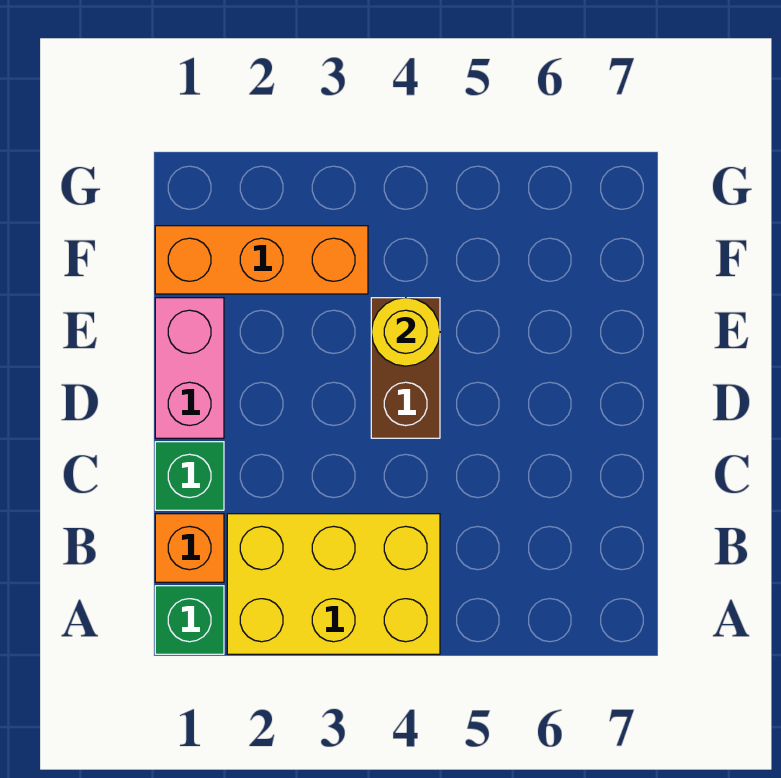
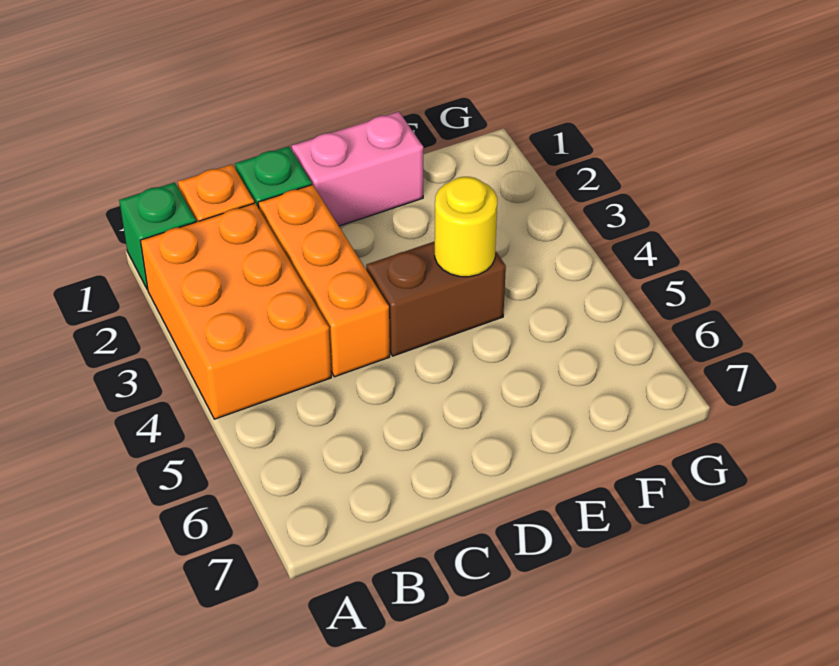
yellow 2x3 brick [227,514,440,654] -> orange 2x3 brick [140,203,331,419]
orange 1x3 brick [155,226,368,294] -> orange 1x3 brick moved to [258,185,390,377]

